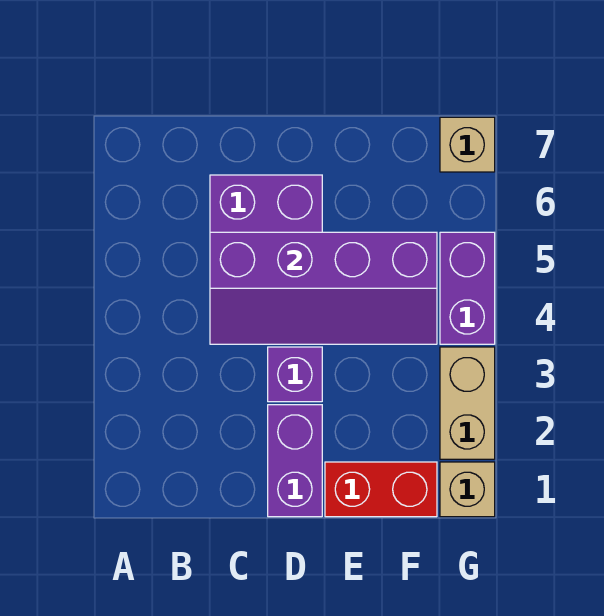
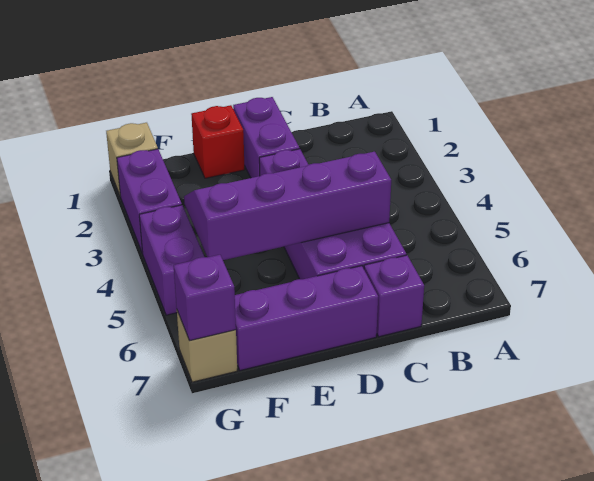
none -> purple 1x1 brick [364,255,424,337]
none -> purple 1x3 brick [235,266,378,370]
red 1x2 brick [325,462,437,517] -> red 1x1 brick [191,105,245,178]
tan 1x2 brick [440,347,495,459] -> purple 1x2 brick [117,149,182,253]
none -> purple 1x1 brick [174,255,236,341]

